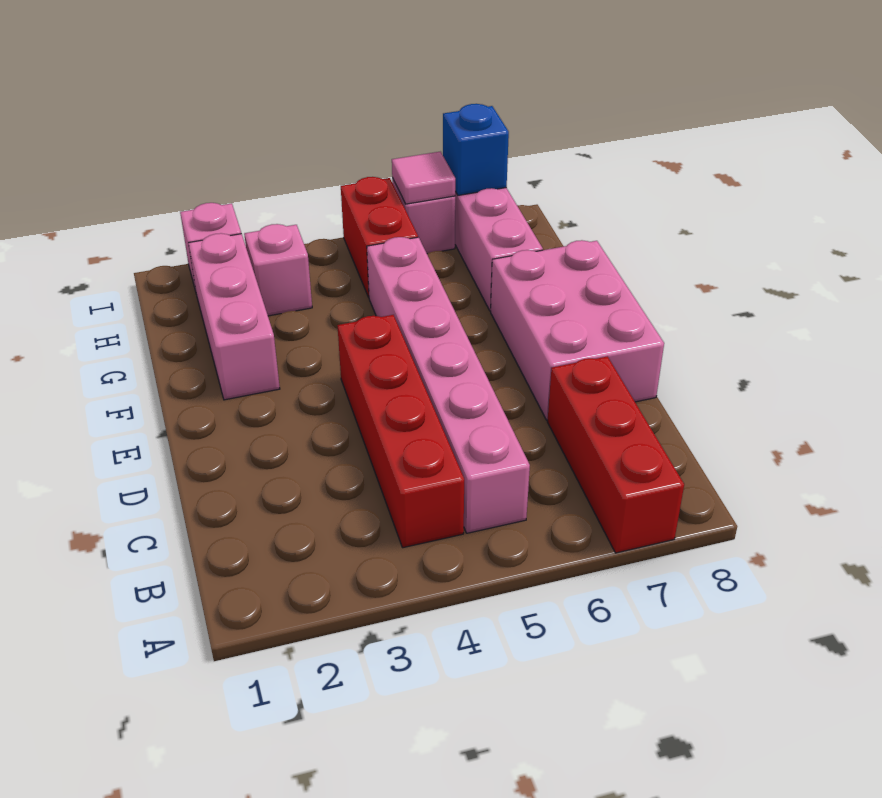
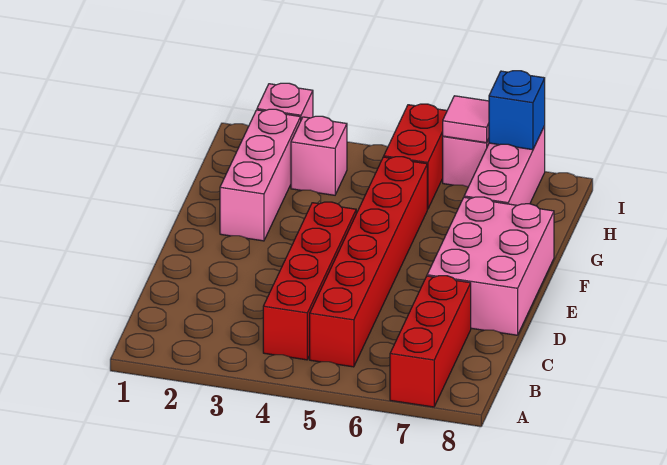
pink 1x6 brick [367,237,530,533] -> red 1x6 brick [310,157,427,367]

